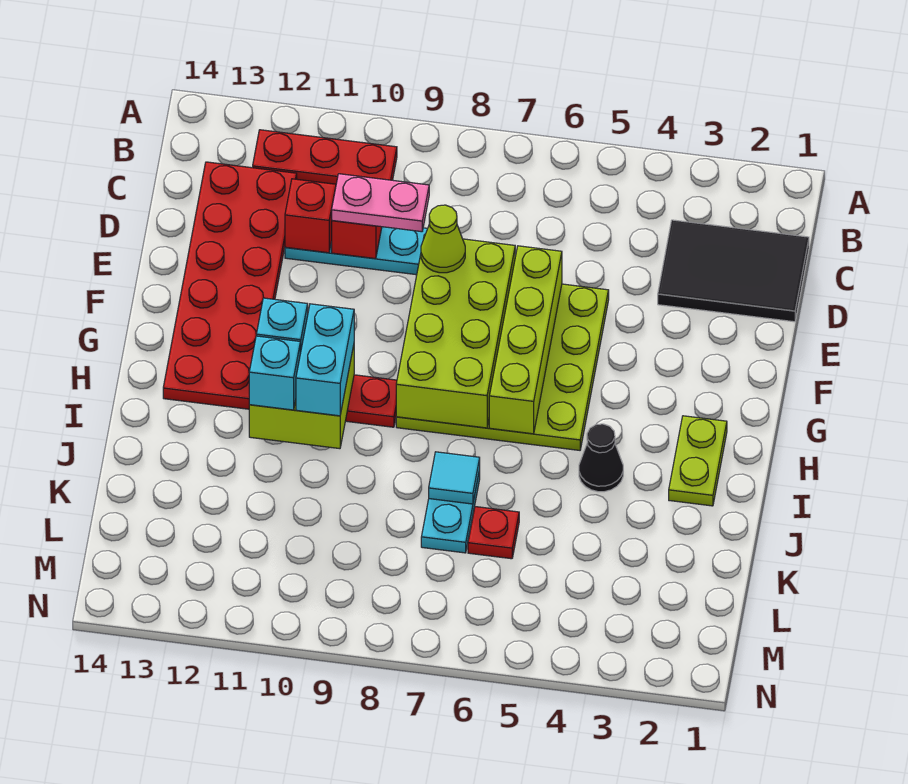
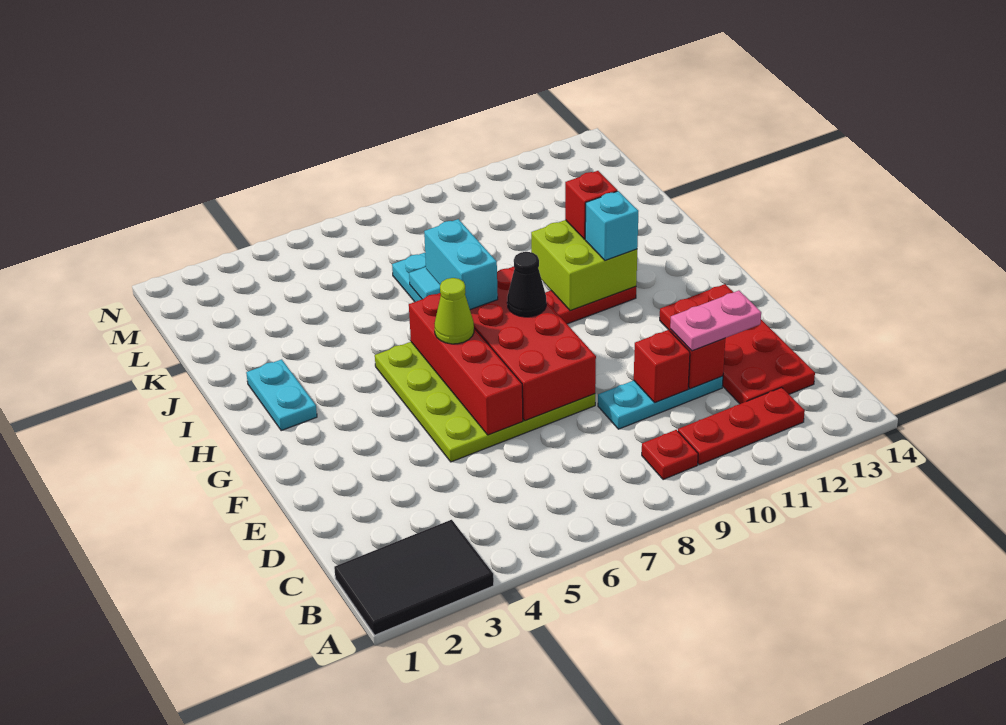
black 2x3 tile [658,220,809,322] -> black 2x3 tile moved to [334,520,494,635]
red 2x6 plate [163,162,297,409] -> red 2x4 plate [660,284,815,404]
pink 1x2 plate [332,174,429,232] -> pink 1x2 plate moved to [670,291,761,351]
lime 1x4 brick [489,246,562,434] -> red 1x4 brick [409,293,523,435]
lime 2x4 brick [396,235,515,428] -> red 2x4 brick [470,266,596,421]
lime 1x1 cone [421,205,465,273] -> lime 1x1 cone moved to [435,278,474,344]
lime 1x2 plate [669,416,727,506] -> cyan 1x2 plate [246,359,317,431]
cyan 1x2 brick [296,304,354,416] -> cyan 1x2 brick moved to [424,219,498,310]
black 1x1 cone [579,424,623,492] -> black 1x1 cone moved to [507,252,546,317]
cyan 1x1 brick [249,336,300,410] -> red 1x1 brick [565,171,617,239]
red 1x1 plate [468,507,519,559] -> red 1x1 plate moved to [642,430,698,480]

